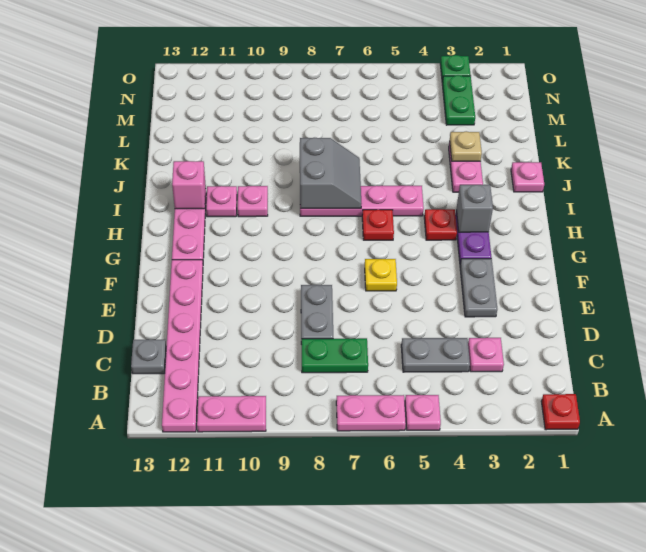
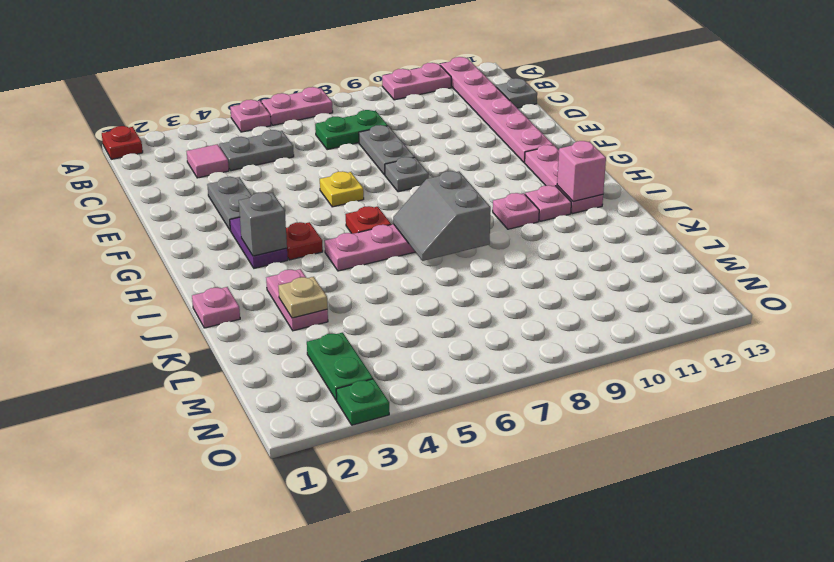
pink 1x1 plate [468,338,504,372] -> pink 1x1 tile [187,144,229,178]
none -> grey 1x1 plate [385,157,429,192]

